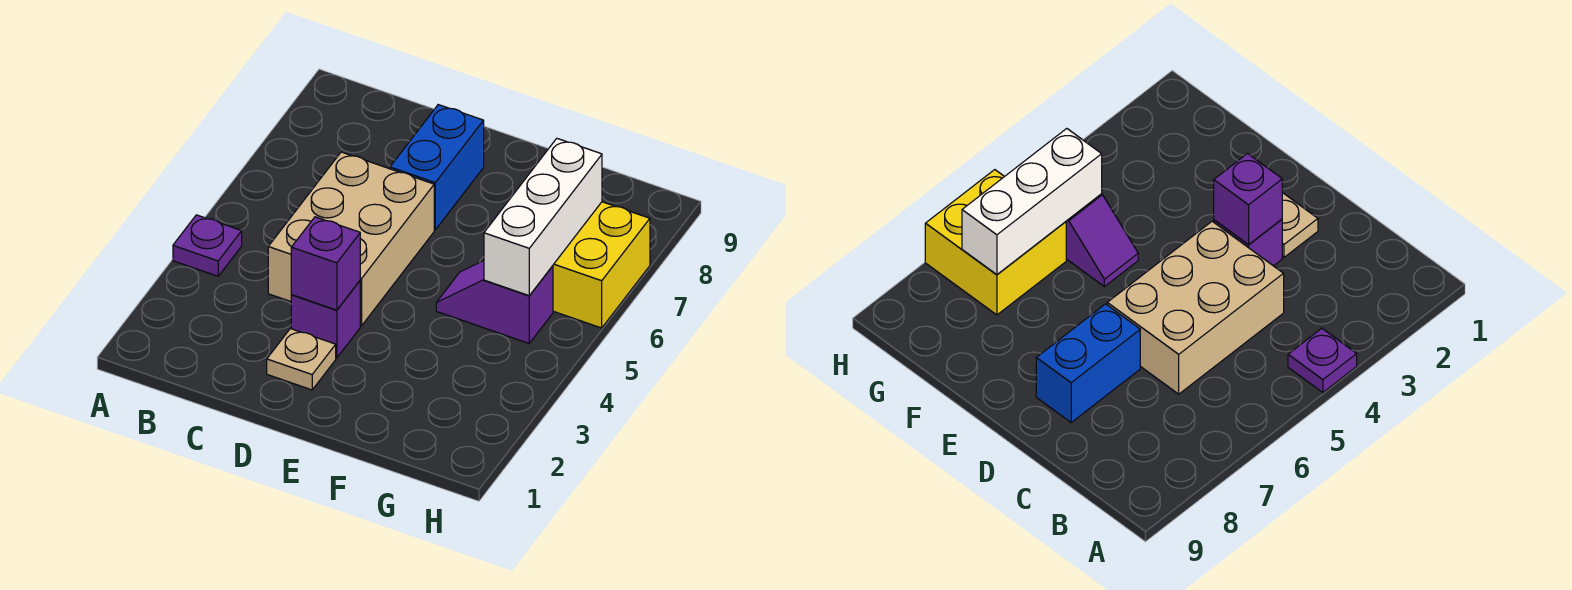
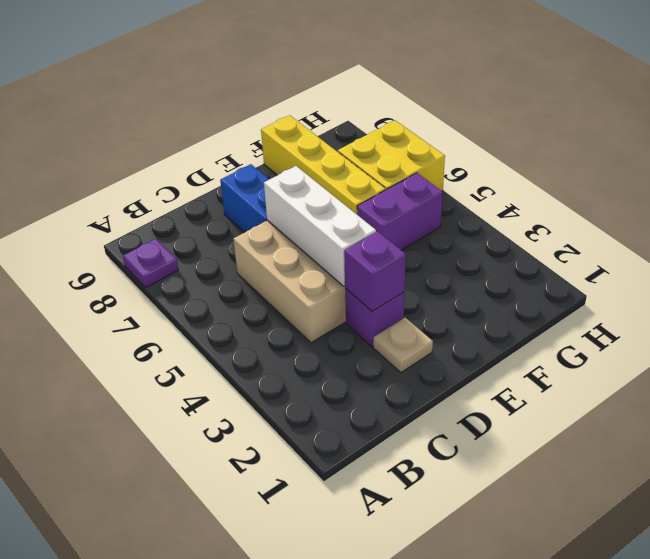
purple 1x1 plate [173,215,242,276] -> purple 1x1 plate moved to [123,239,178,287]
purple 1x2 slope [436,261,553,343] -> purple 1x2 brick [357,173,443,250]
none -> yellow 1x4 brick [261,115,385,214]
white 1x3 brick [484,139,602,296] -> white 1x3 brick moved to [264,166,376,287]

